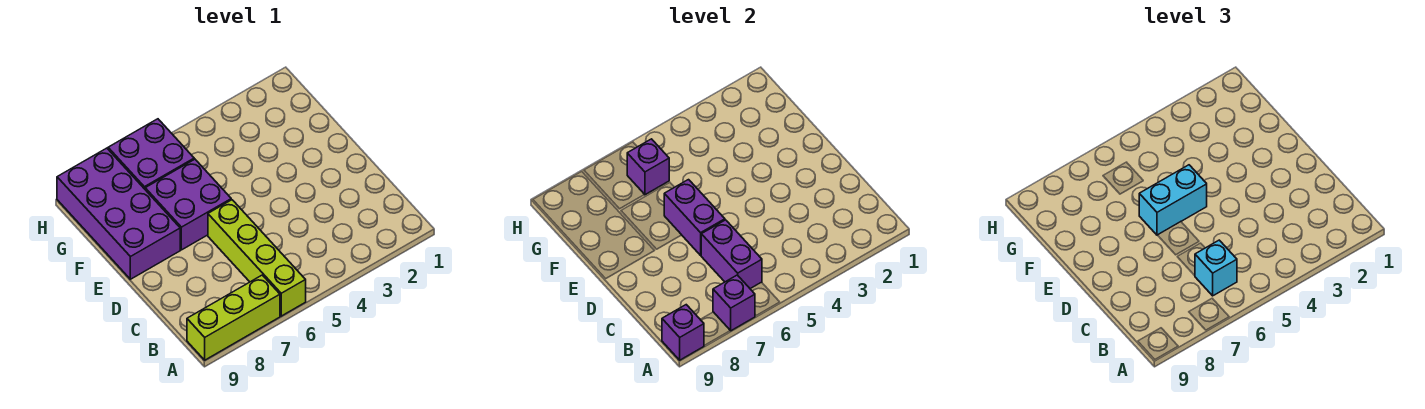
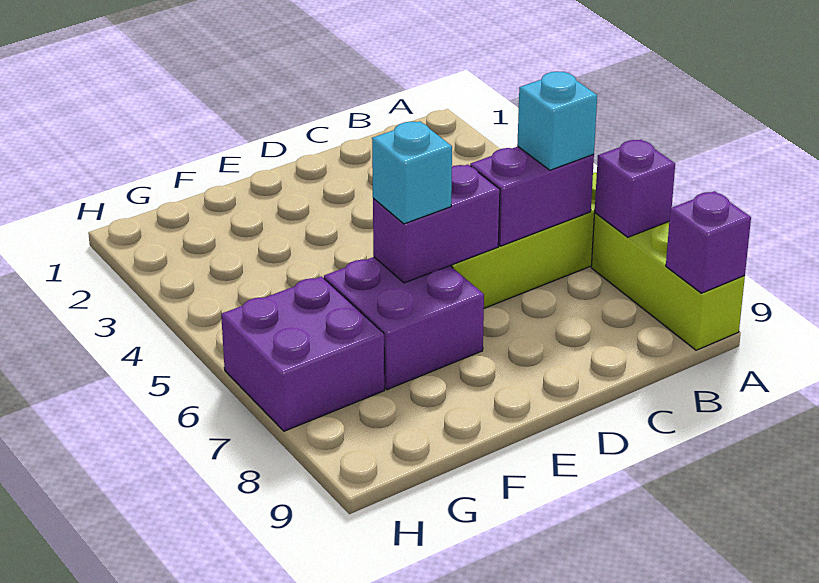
cyan 1x2 brick [1139,165,1207,235] -> cyan 1x1 brick [372,121,452,224]
purple 2x4 brick [57,148,180,279] -> none
purple 1x1 brick [627,139,669,195] -> none

